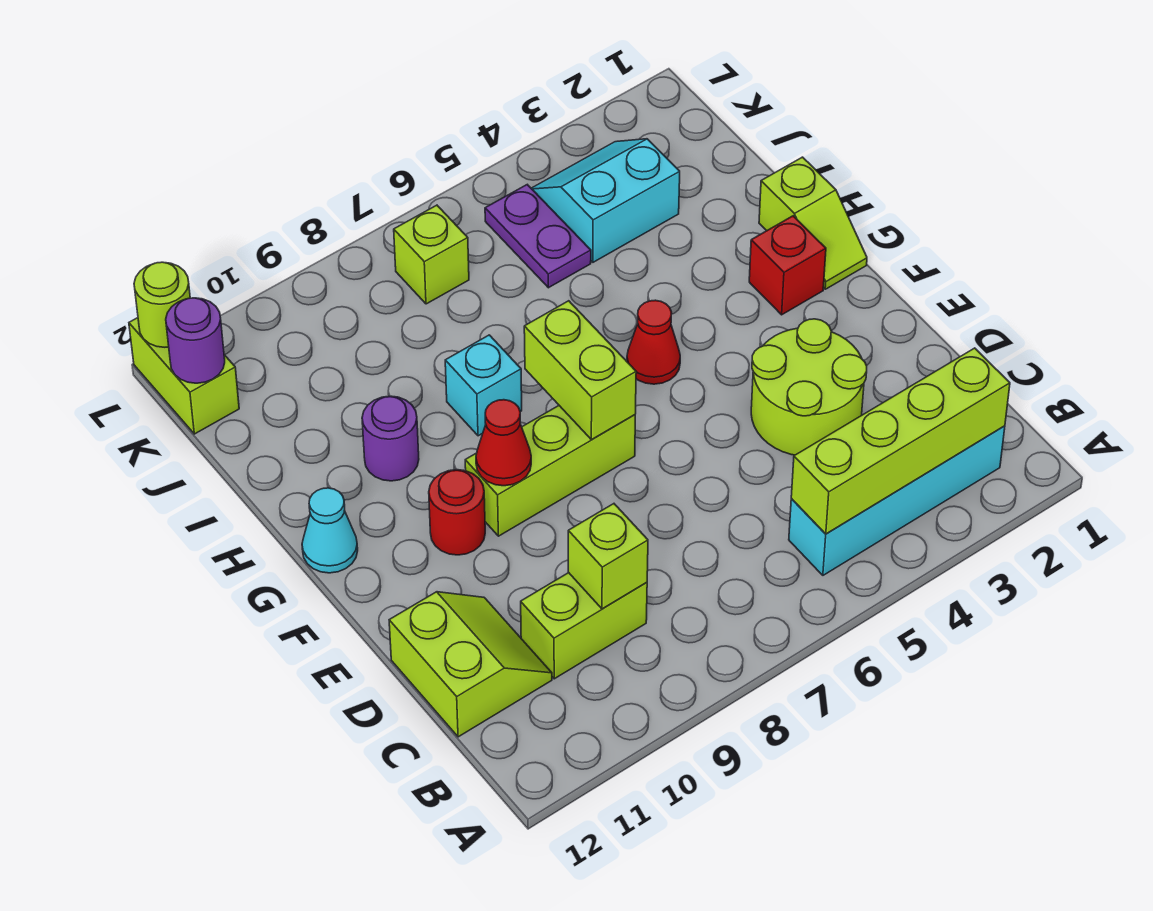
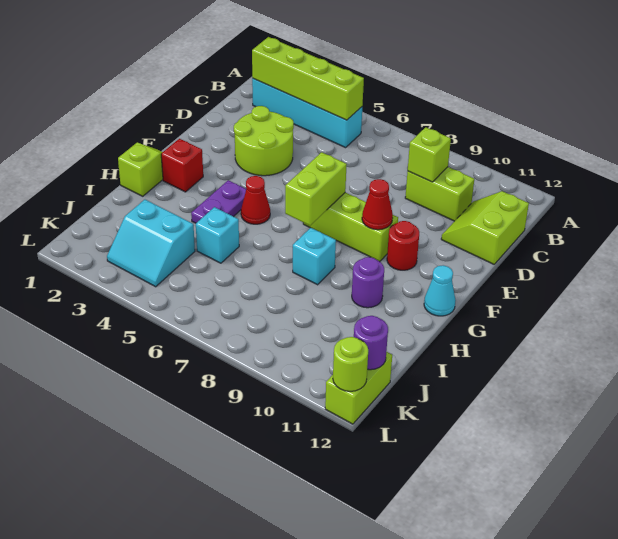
none -> cyan 1x1 brick [196,207,239,263]
purple 1x2 plate [485,185,591,288] -> purple 1x2 plate moved to [191,180,246,223]
lime 1x1 brick [394,205,469,304] -> none

